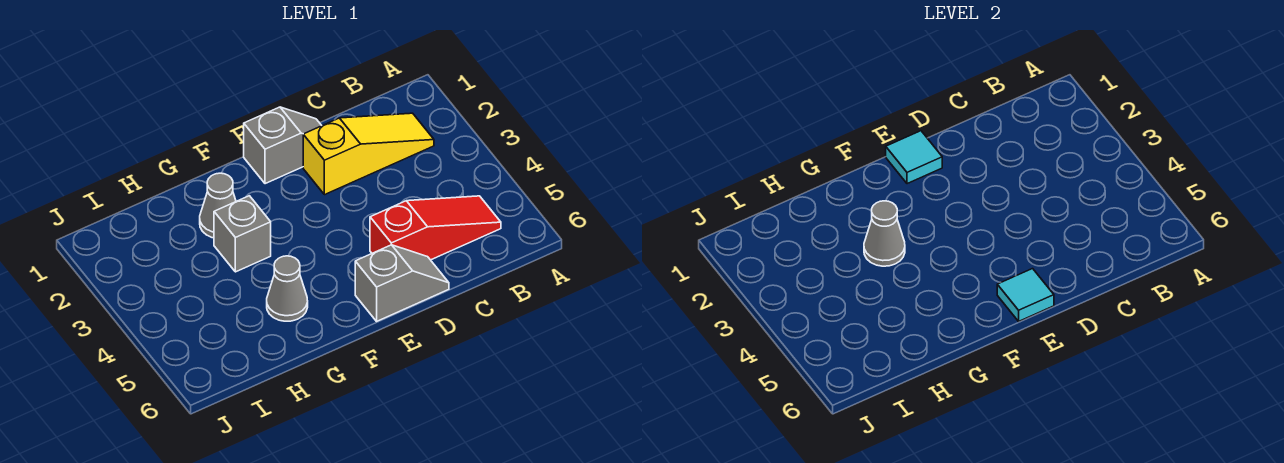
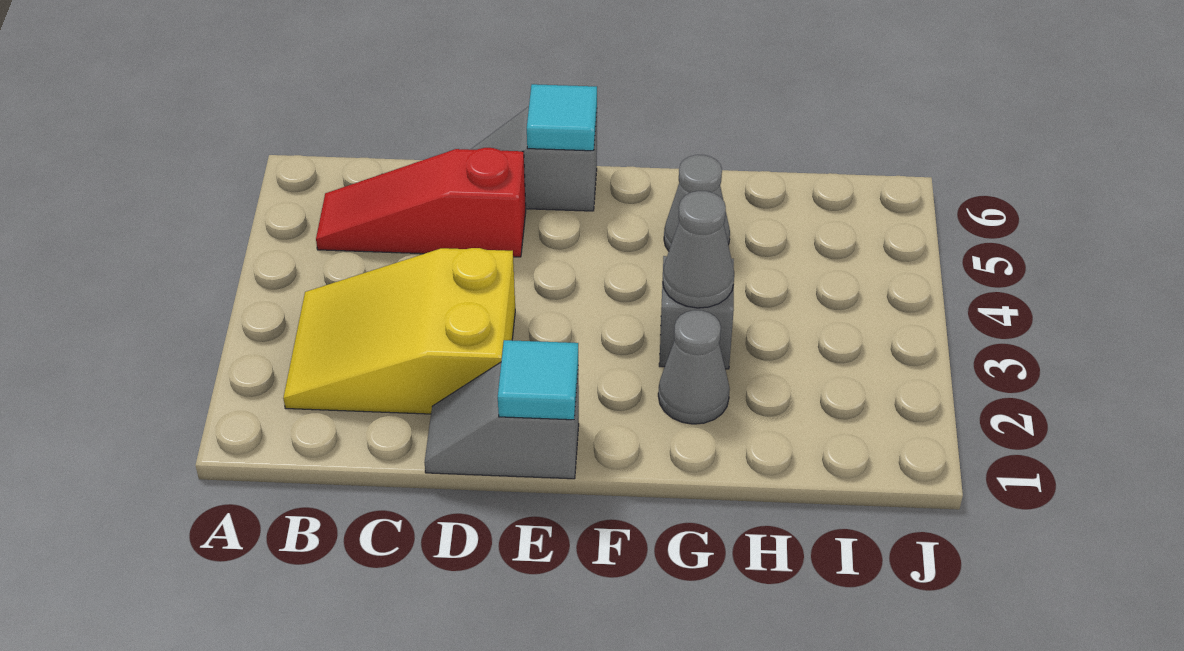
yellow 1x3 slope [303,113,434,195] -> yellow 2x3 slope [283,248,515,414]

